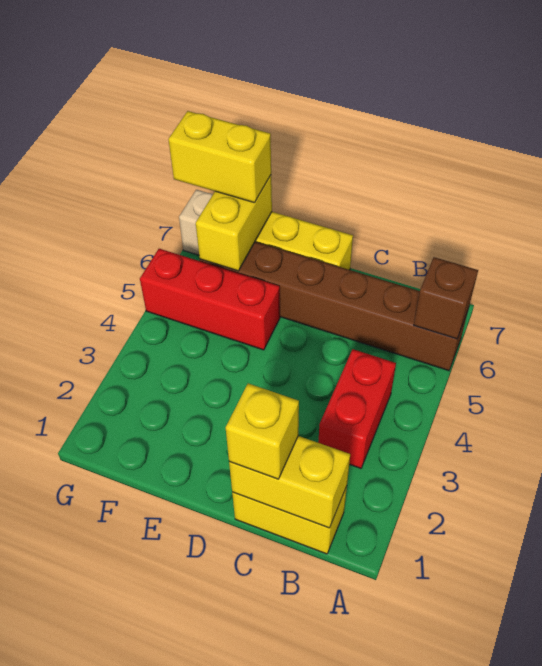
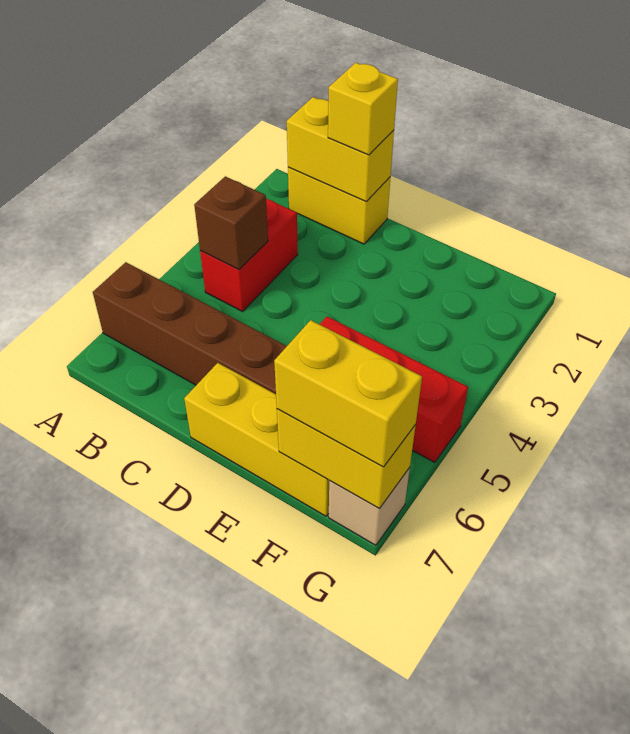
brown 1x1 brick [414,257,478,339] -> brown 1x1 brick moved to [194,176,268,269]
yellow 1x2 brick [196,175,272,271] -> yellow 1x2 brick turned to [277,409,416,508]

